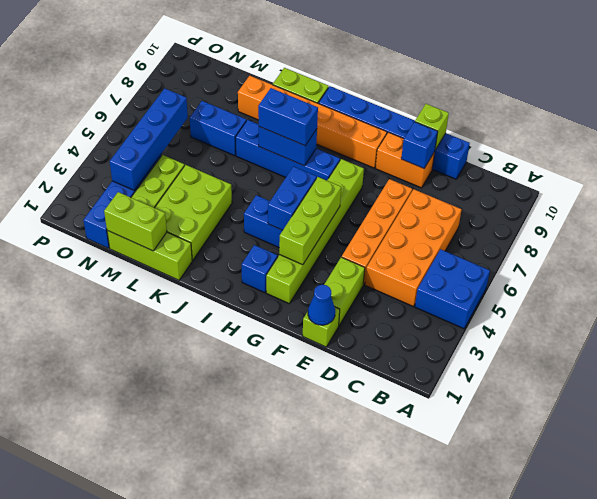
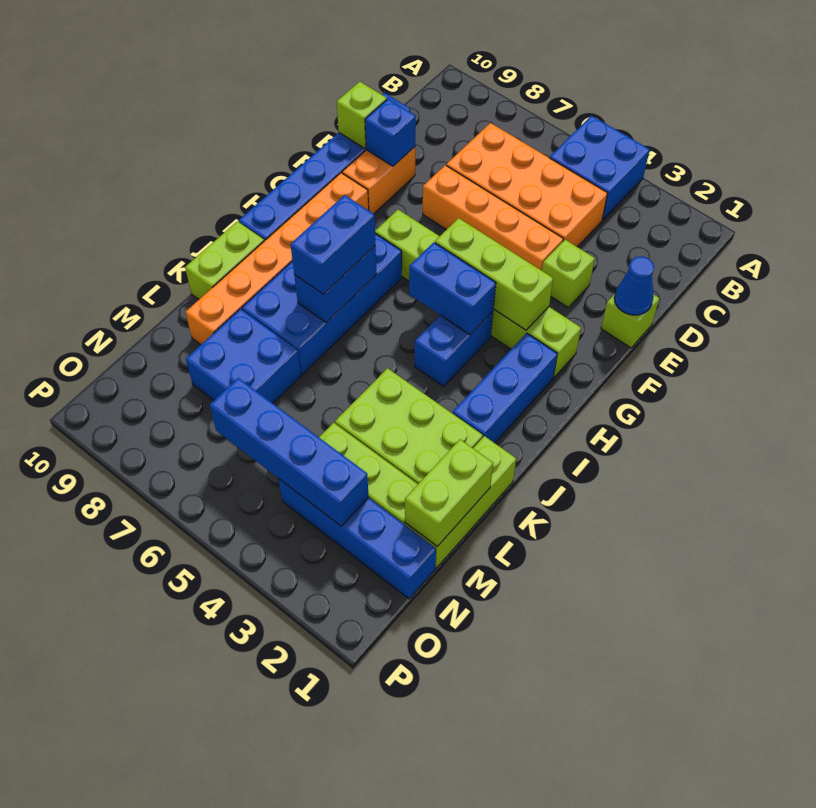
lime 1x2 brick [324,257,365,325] -> lime 1x1 brick [542,240,595,307]
blue 1x1 brick [241,245,278,293] -> blue 1x3 brick [453,333,557,443]
blue 1x4 brick [235,120,340,180] -> blue 2x4 brick [242,234,402,374]
blue 1x2 brick [190,101,246,156] -> blue 2x2 brick [186,309,301,403]

